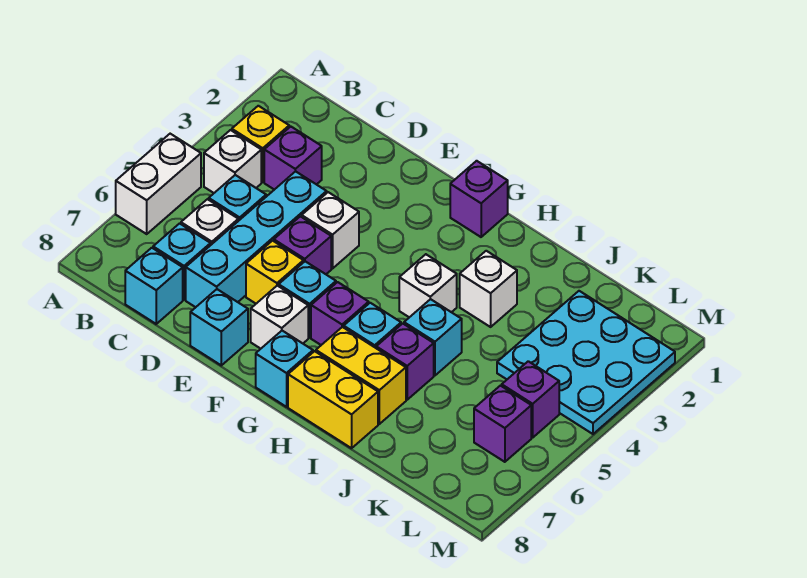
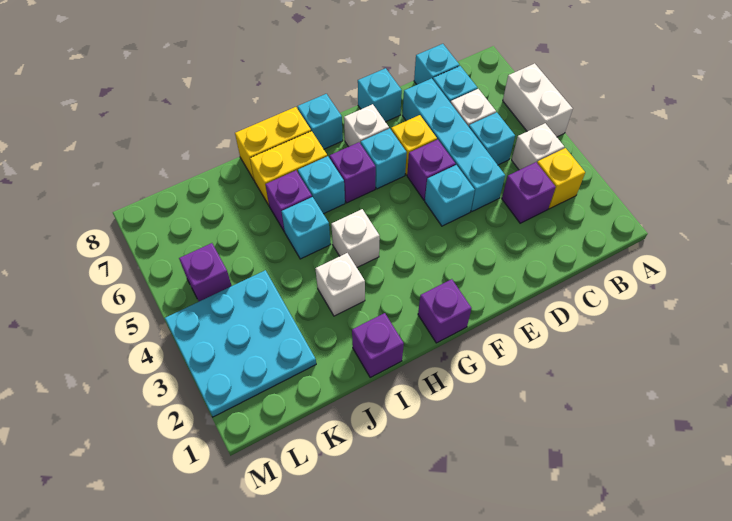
white 1x1 brick [302,192,359,268] -> cyan 1x1 brick [425,165,475,226]
purple 1x1 brick [474,386,531,462] -> purple 1x1 brick moved to [352,313,404,377]

